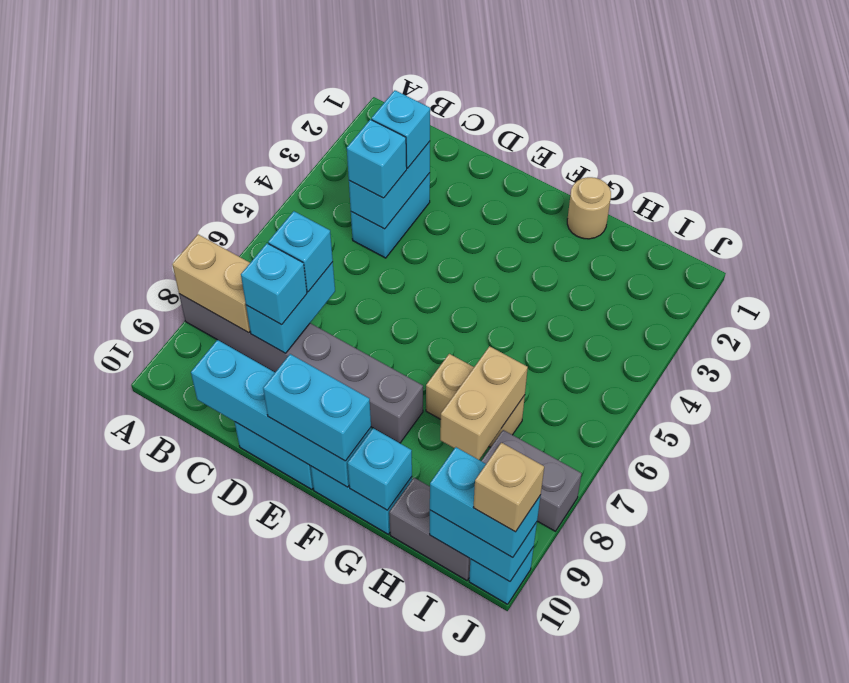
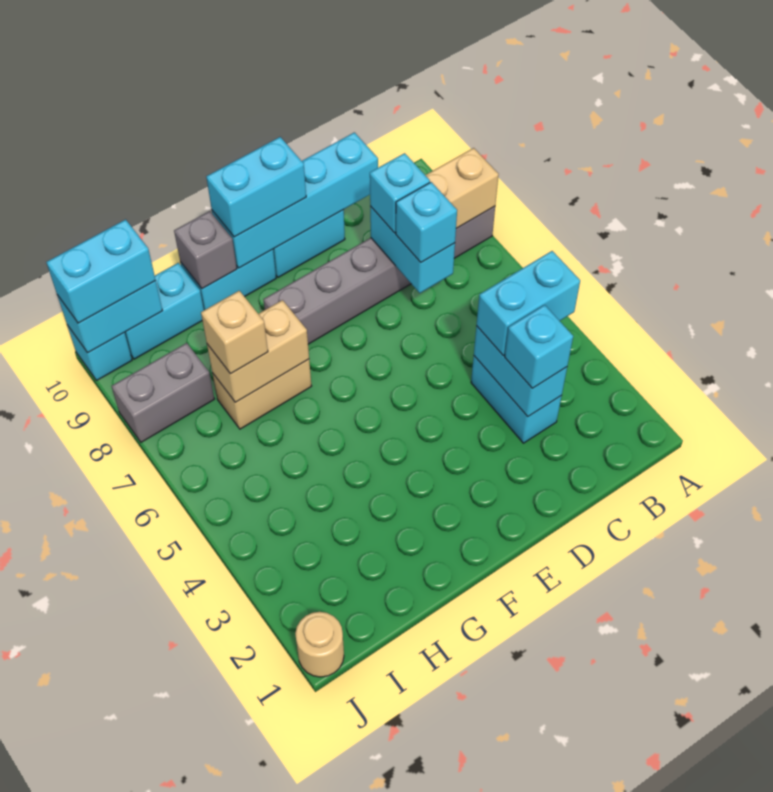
cyan 1x1 brick [347,119,407,198] -> cyan 1x2 brick [476,251,580,356]
tan 1x1 round brick [567,177,611,239] -> tan 1x1 round brick moved to [295,612,344,677]
cyan 1x1 brick [348,428,412,510] -> grey 1x1 brick [174,211,237,289]
tan 1x2 brick [440,346,528,460] -> tan 1x2 brick turned to [207,300,309,402]
grey 1x2 brick [389,478,471,580] -> cyan 1x2 brick [124,263,204,359]
tan 1x1 brick [473,443,544,532] -> tan 1x1 brick moved to [201,291,268,374]

